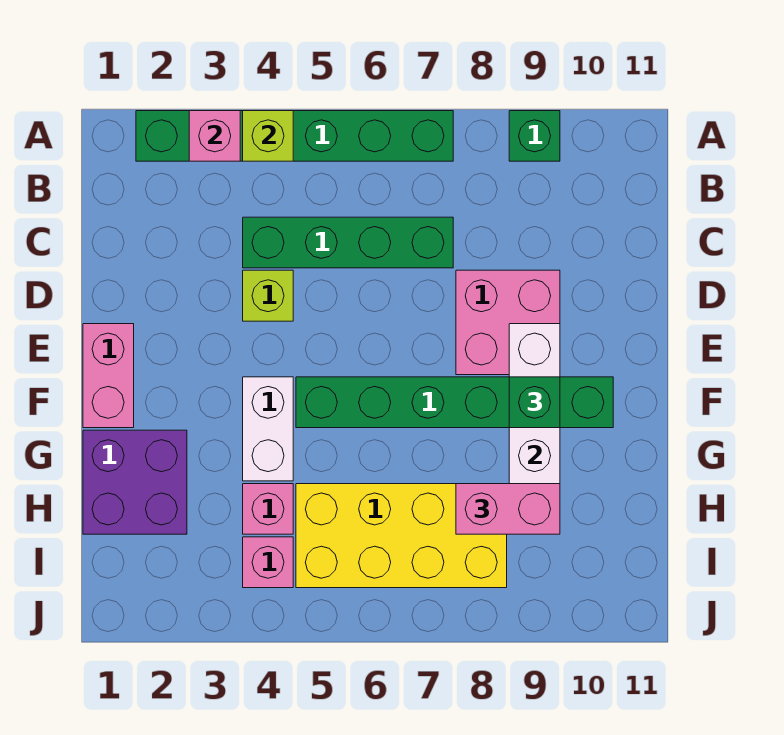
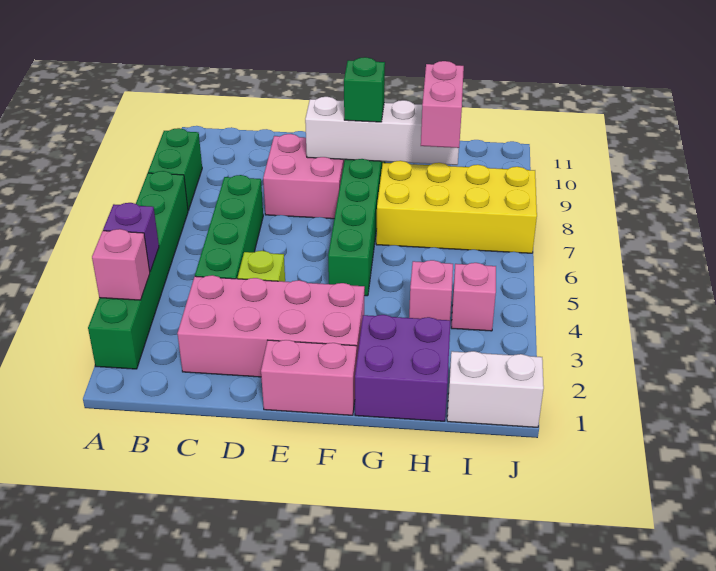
lime 1x1 brick [243,111,293,161] -> purple 1x1 brick [103,203,159,271]
green 1x1 brick [509,111,560,161] -> green 1x2 brick [148,128,202,210]
none -> pink 2x4 brick [177,275,365,377]
white 1x2 brick [243,377,293,481] -> white 1x2 brick moved to [447,351,544,427]
yellow 2x4 brick [296,484,507,588] -> yellow 2x4 brick turned to [376,161,537,253]

